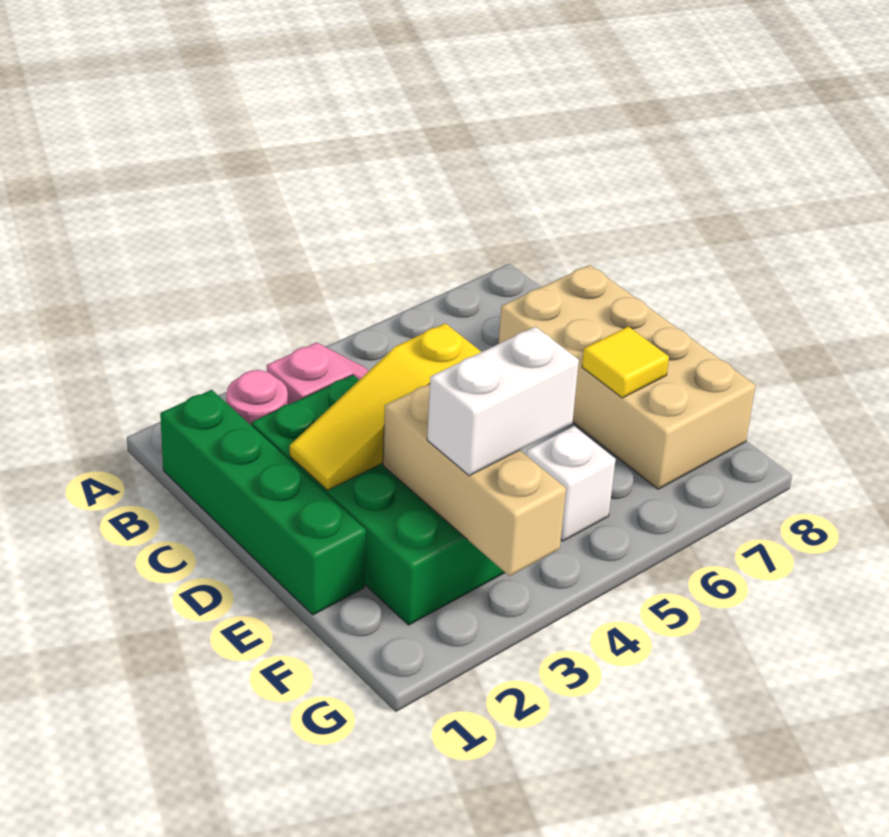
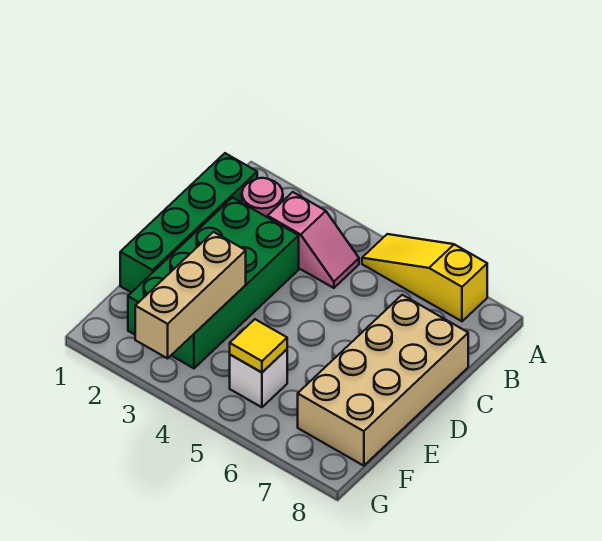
yellow 1x3 slope [290,323,481,490] -> yellow 1x3 slope moved to [362,234,487,321]
yellow 1x1 tile [582,326,669,398] -> yellow 1x1 tile moved to [230,319,287,372]
white 1x2 brick [427,327,579,476] -> none

